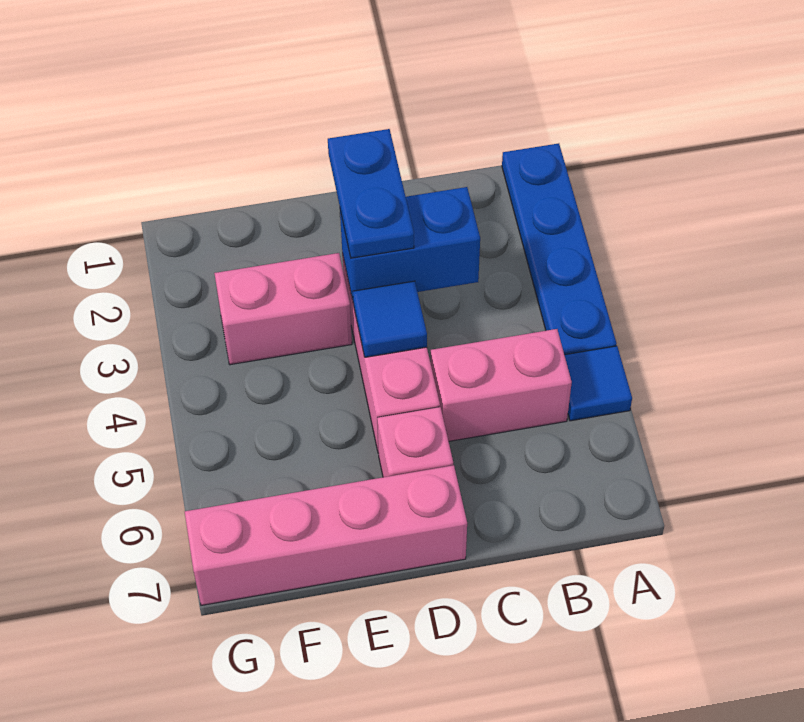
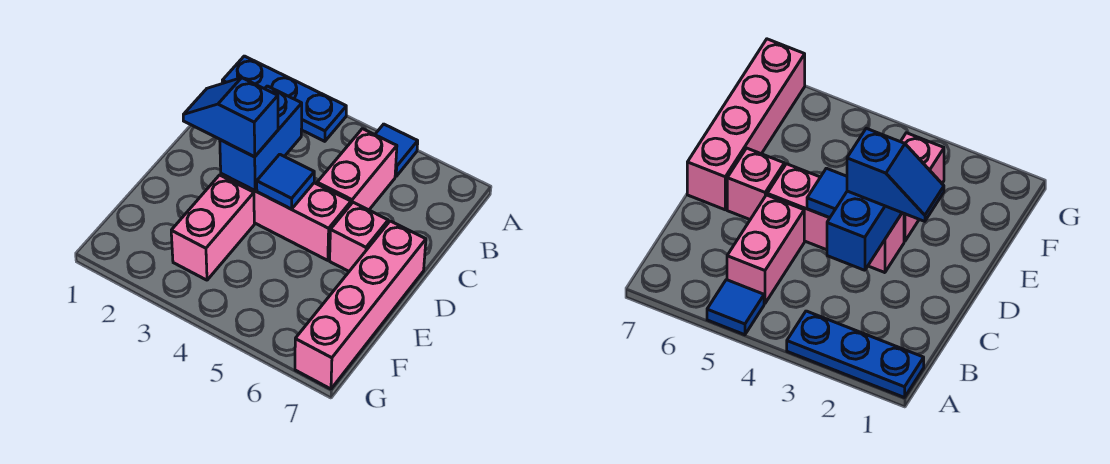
blue 1x4 plate [502,143,617,355] -> blue 1x3 plate [222,56,346,141]
blue 1x2 plate [328,129,414,258] -> blue 1x2 slope [183,78,278,157]

